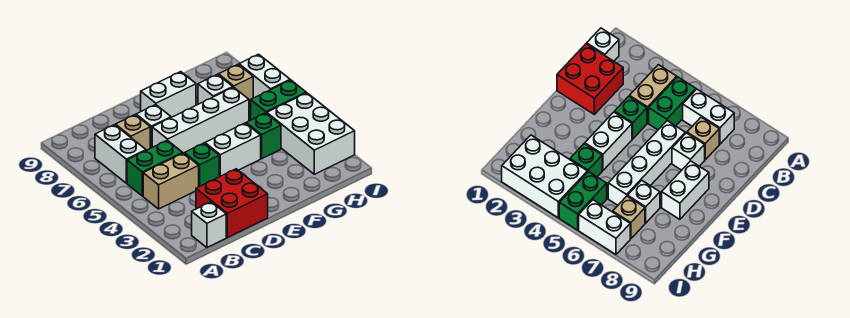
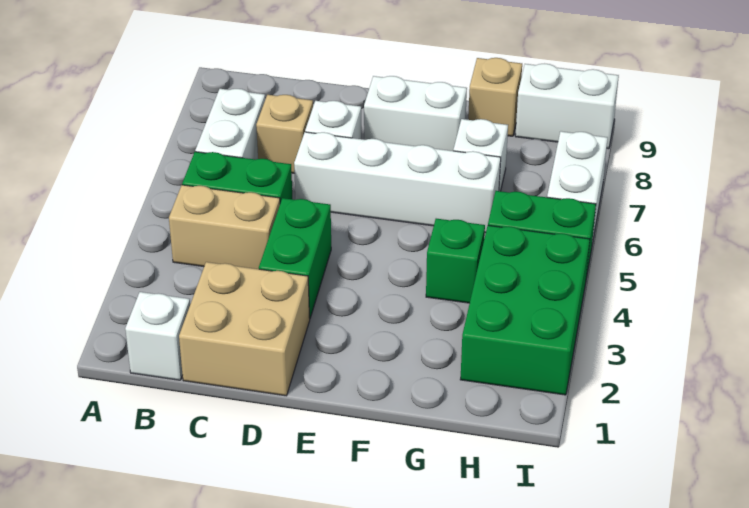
red 2x2 brick [196,169,268,238] -> tan 2x2 brick [179,262,310,396]
green 1x1 brick [184,143,219,187] -> green 1x2 brick [259,198,331,318]
white 1x2 brick [205,123,261,177] -> white 1x2 brick moved to [515,64,619,149]
white 2x3 brick [267,93,355,174] -> green 2x3 brick [460,225,590,395]
tan 1x1 brick [218,65,253,103] -> tan 1x1 brick moved to [468,58,522,136]

